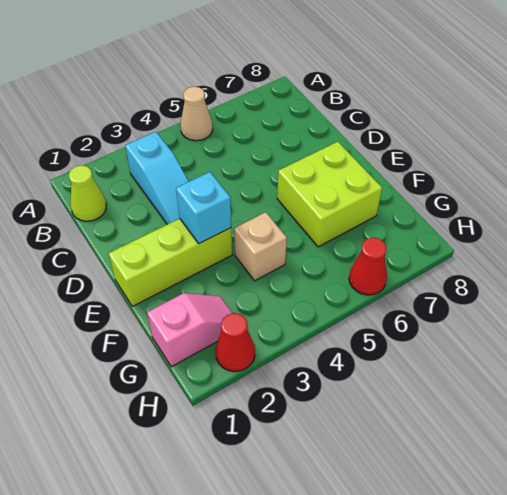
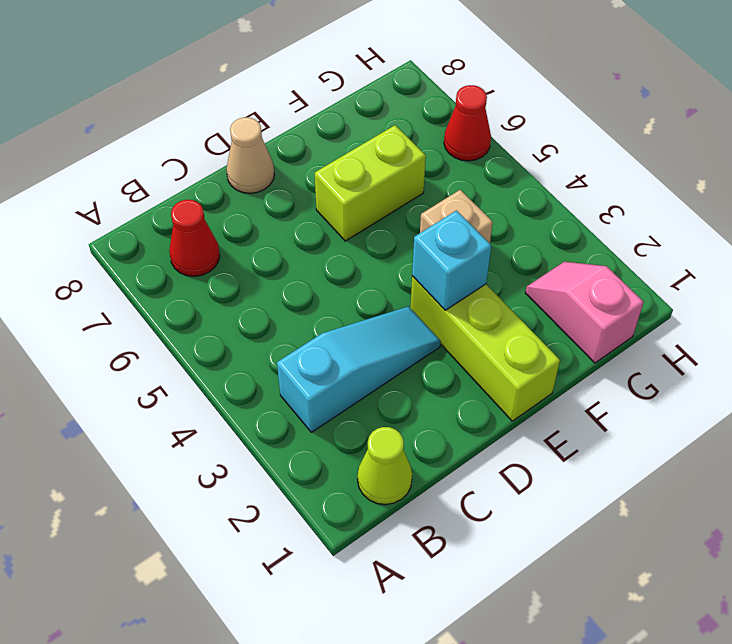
tan 1x1 cone [180,87,213,141] -> tan 1x1 cone moved to [226,117,274,193]
lime 2x2 brick [277,142,382,247] -> lime 1x2 brick [315,125,426,241]
red 1x1 cone [216,313,255,372] -> red 1x1 cone moved to [169,200,220,276]

